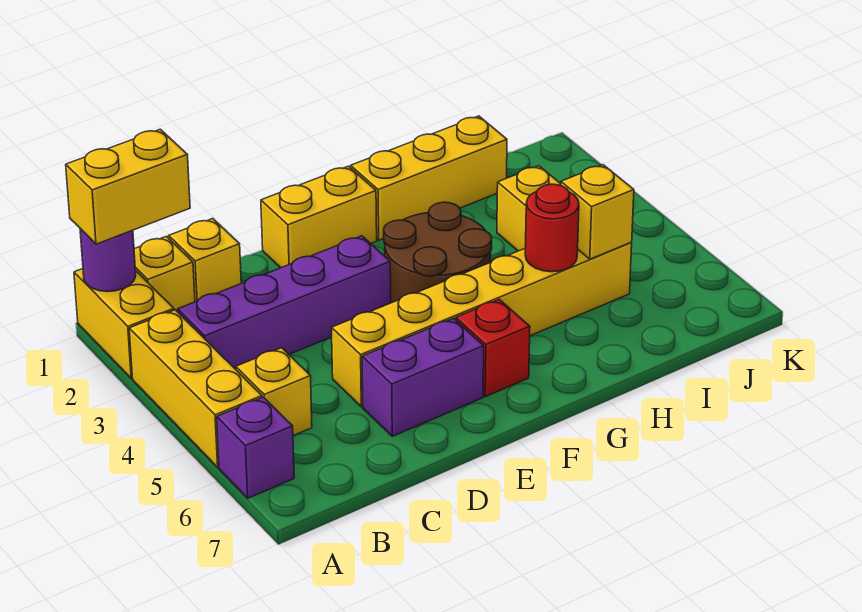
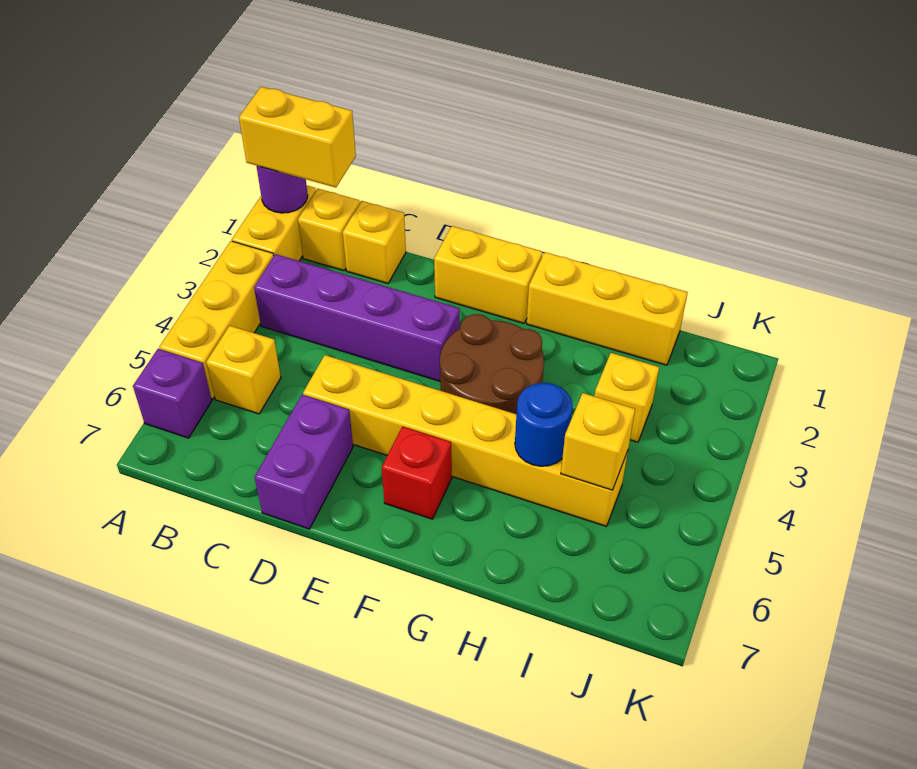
purple 1x2 brick [362,318,484,436] -> purple 1x2 brick turned to [255,395,353,529]
red 1x1 round brick [525,184,579,272] -> blue 1x1 round brick [515,383,572,466]

